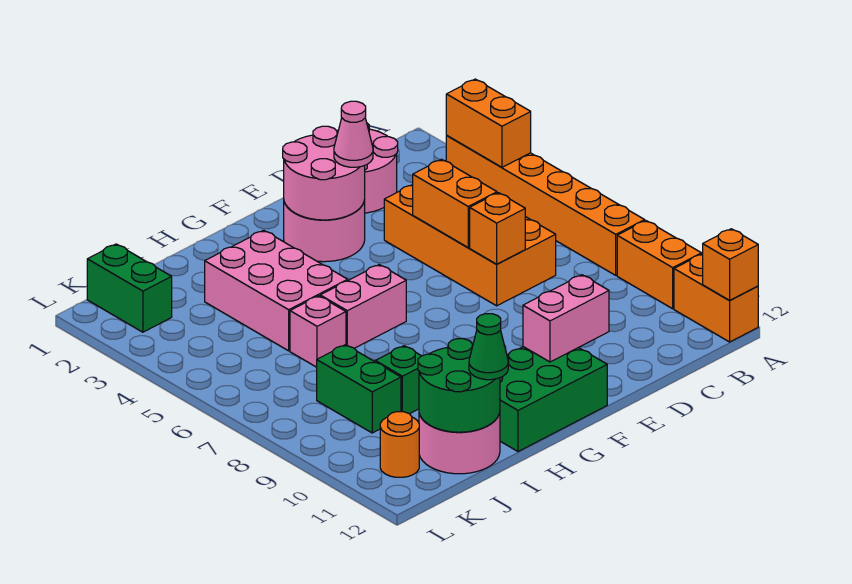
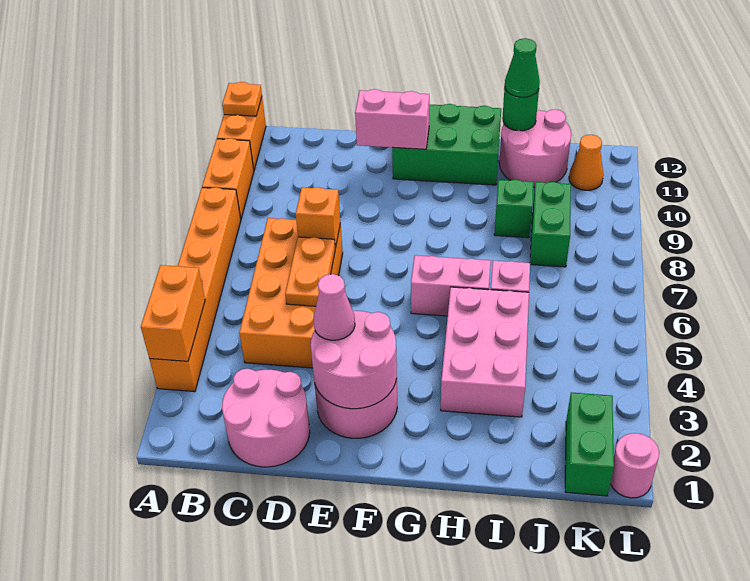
orange 1x1 brick [703,229,758,300] -> orange 1x1 plate [222,82,262,116]
orange 1x2 brick [413,159,497,247] -> orange 1x2 plate [285,237,335,306]
green 2x2 round brick [418,339,500,432] -> green 1x1 round brick [502,88,539,131]
orange 1x1 round brick [380,412,419,477] -> orange 1x1 cone [569,135,603,190]
none -> pink 1x1 round brick [610,433,659,498]

